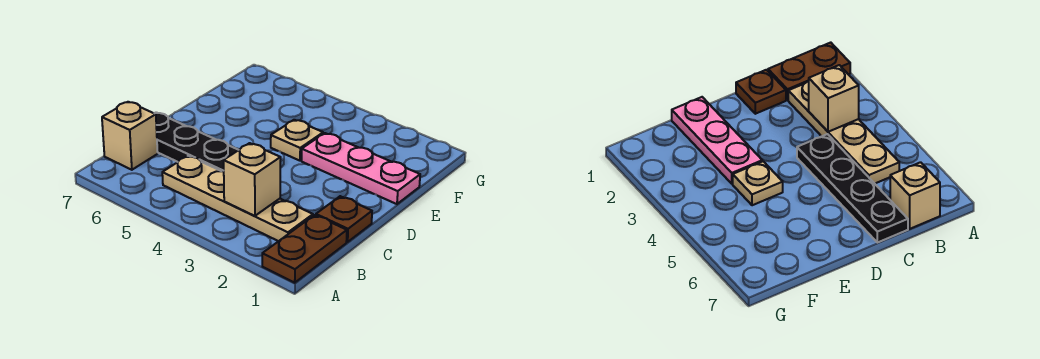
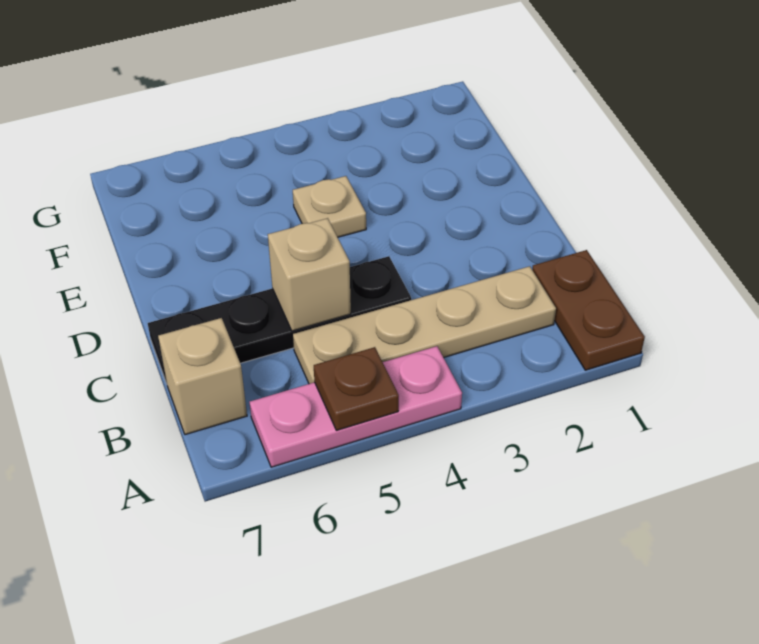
tan 1x1 brick [224,143,281,216] -> tan 1x1 brick moved to [268,218,351,331]
brown 1x1 plate [316,196,372,242] -> brown 1x1 plate moved to [314,347,399,430]
pink 1x3 plate [302,133,420,204] -> pink 1x3 plate moved to [250,346,462,467]

